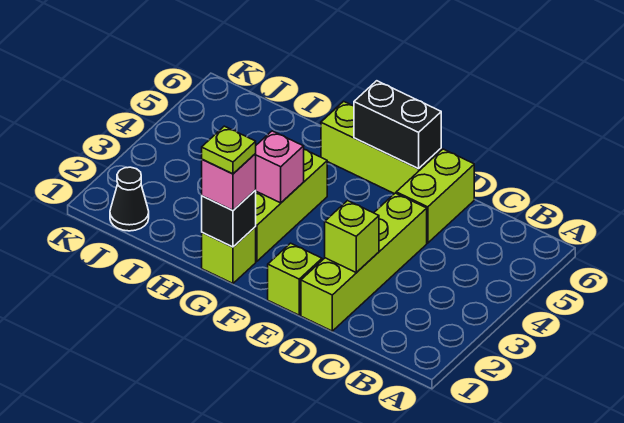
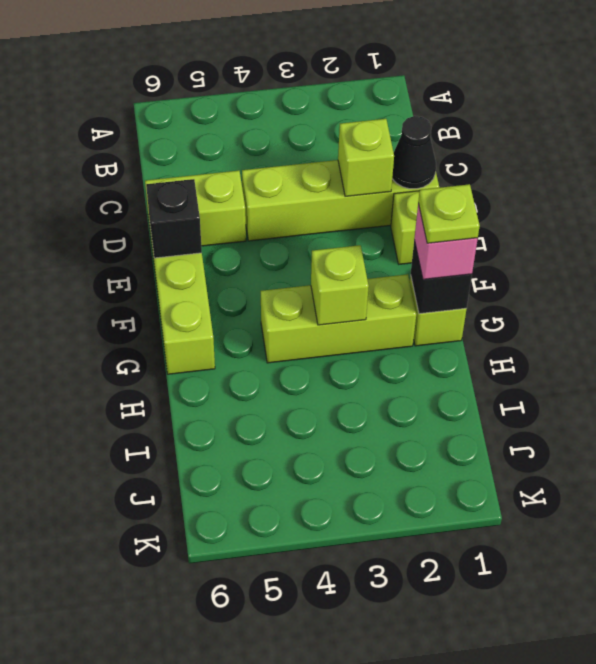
black 1x2 brick [354,81,441,169] -> black 1x1 brick [146,179,202,258]
pink 1x1 brick [255,131,304,203] -> lime 1x1 brick [311,245,369,325]
black 1x1 cone [110,167,149,231] -> black 1x1 cone moved to [392,116,436,189]

